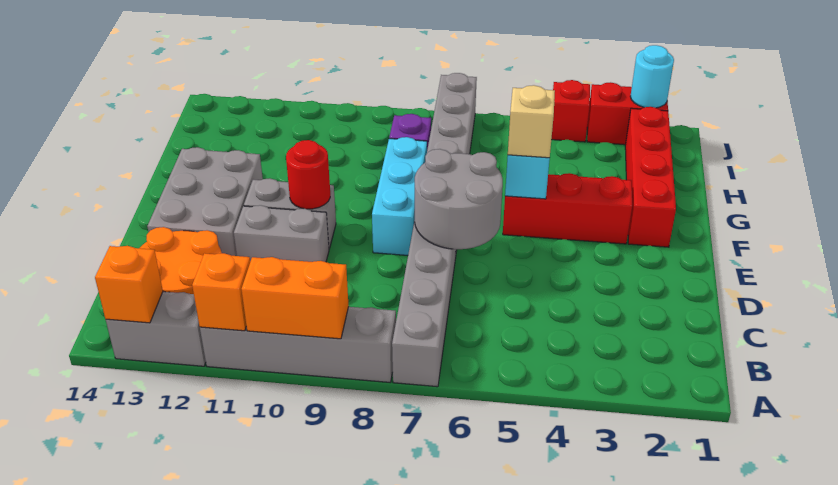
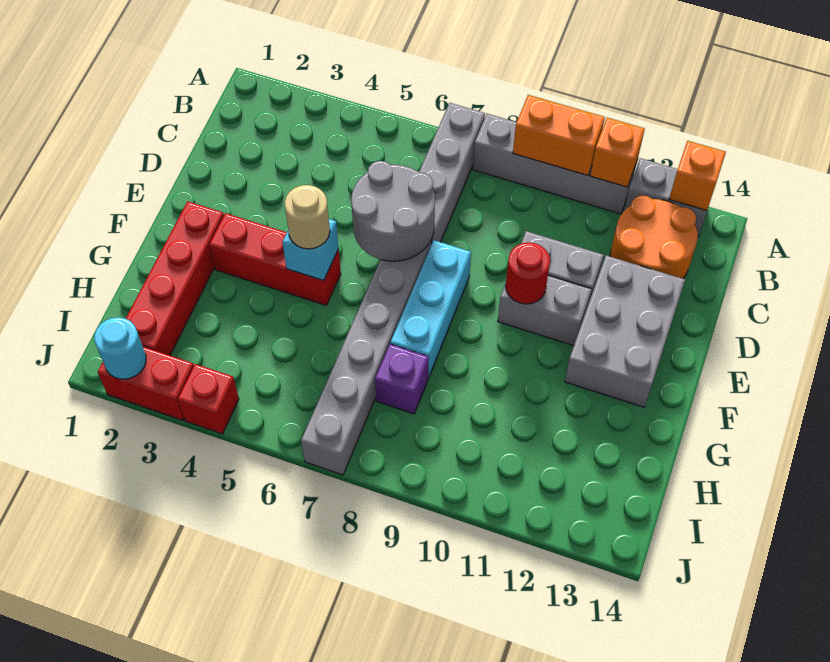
tan 1x1 brick [508,85,555,158] -> tan 1x1 round brick [285,185,330,249]

